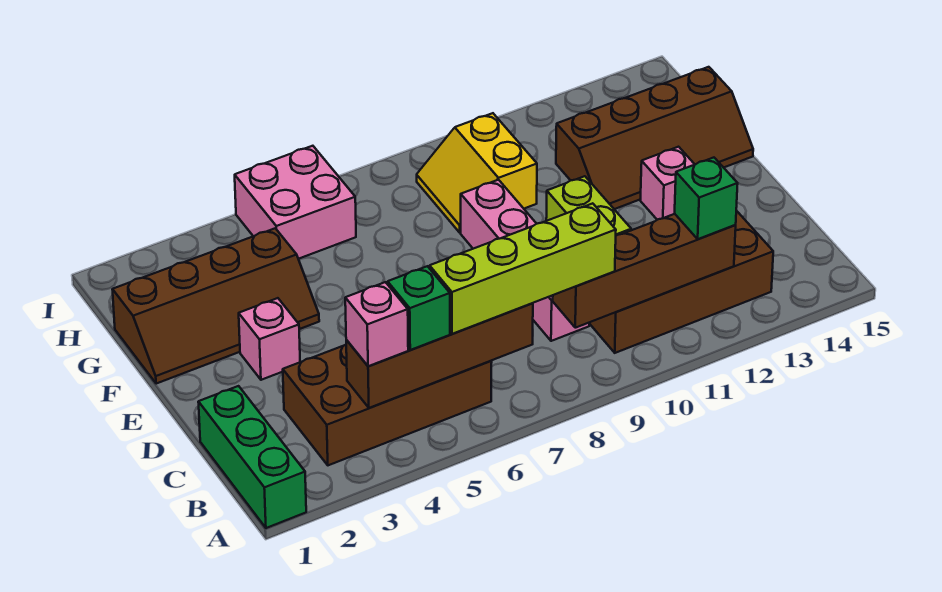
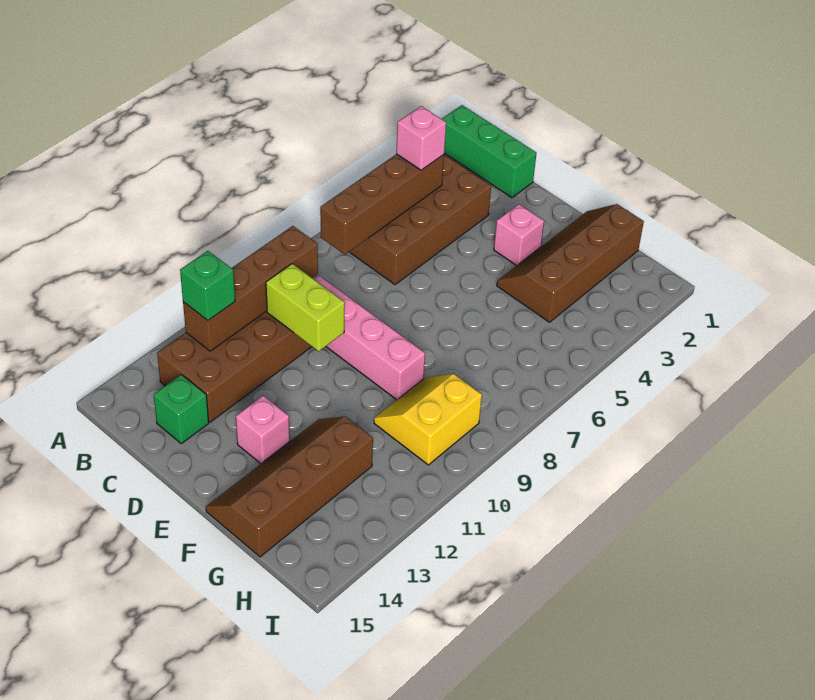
green 1x1 brick [388,266,450,350] -> green 1x1 brick moved to [154,375,209,444]
lime 1x4 brick [430,203,616,334] -> none
yellow 2x2 slope [417,113,537,233] -> yellow 2x2 slope turned to [374,374,482,465]
pink 2x2 brick [235,146,356,259] -> none

